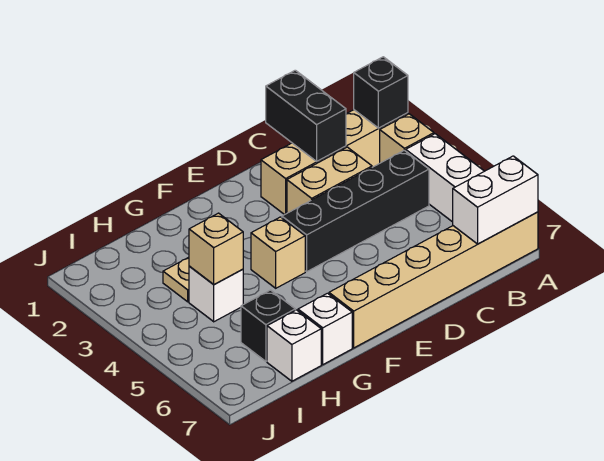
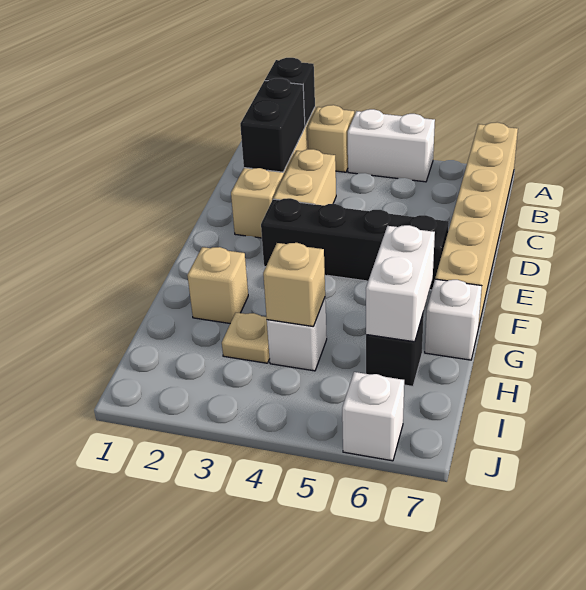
white 1x2 brick [453,156,538,244] -> white 1x2 brick moved to [366,225,435,342]
black 1x4 brick [282,150,429,271] -> black 1x4 brick turned to [261,198,449,290]
black 1x2 brick [266,70,346,161] -> black 1x2 brick turned to [240,78,305,172]
tan 1x1 brick [251,217,305,288] -> tan 1x1 brick moved to [187,247,248,323]
white 1x1 brick [267,310,321,381] -> white 1x1 brick moved to [342,372,404,461]

